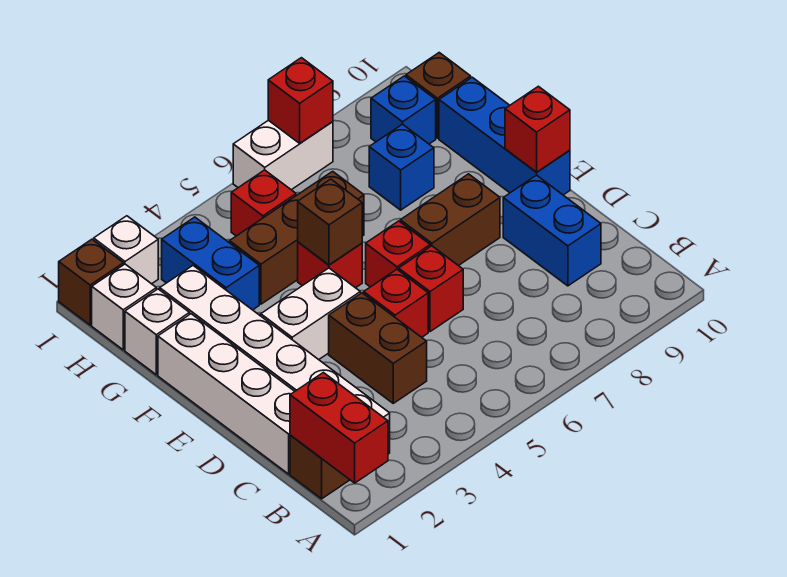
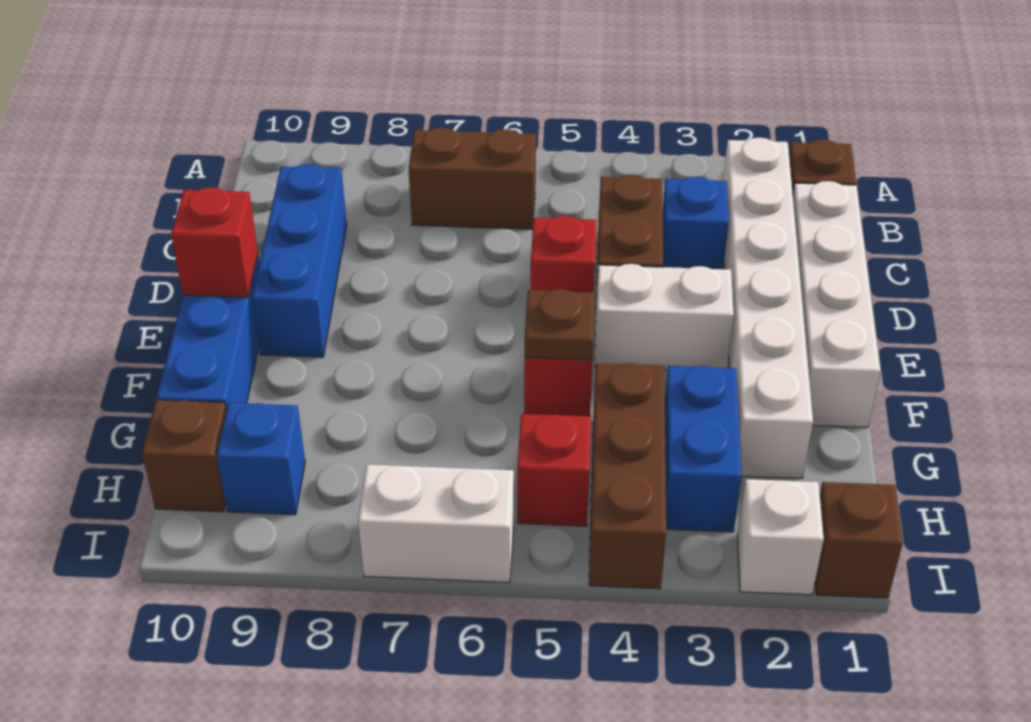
red 1x2 brick [290,372,388,483] -> none
blue 1x2 brick [503,175,601,286] -> blue 1x3 brick [252,164,347,357]
red 1x1 brick [399,246,463,332] -> none
red 1x1 brick [366,221,430,287] -> none
brown 1x2 brick [400,174,500,266] -> brown 1x2 brick moved to [409,127,536,229]
brown 1x1 brick [298,179,362,265] -> brown 1x1 plate [525,289,595,360]
white 1x1 brick [125,289,190,375] -> none
brown 1x3 brick [230,171,364,304] -> brown 1x3 brick turned to [589,363,666,589]
blue 1x1 brick [369,124,434,210] -> blue 1x1 brick moved to [663,177,729,269]
white 1x1 brick [92,264,156,350] -> none
red 1x1 brick [268,58,333,143] -> none

